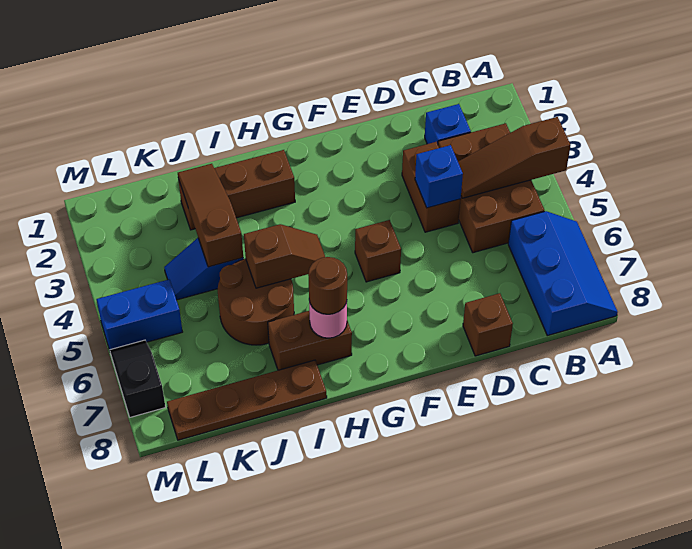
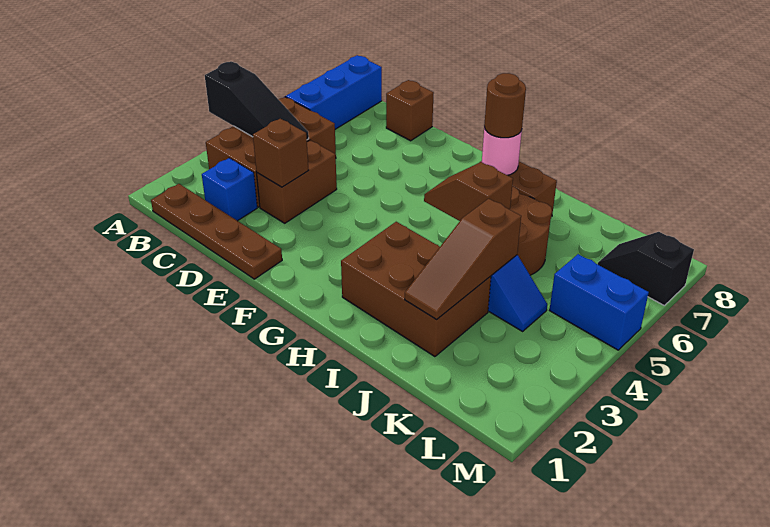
brown 1x3 slope [458,117,571,198] -> black 1x3 slope [205,62,309,140]
blue 1x1 brick [415,145,463,208] -> none
brown 1x1 brick [355,220,401,282] -> brown 1x1 brick moved to [253,119,309,187]
brown 1x3 brick [178,150,295,230] -> brown 2x3 brick [341,222,491,357]
brown 1x4 plate [167,360,327,440] -> brown 1x4 plate moved to [151,184,282,279]
black 1x2 slope [110,340,165,417] -> black 1x2 slope turned to [598,232,694,306]

